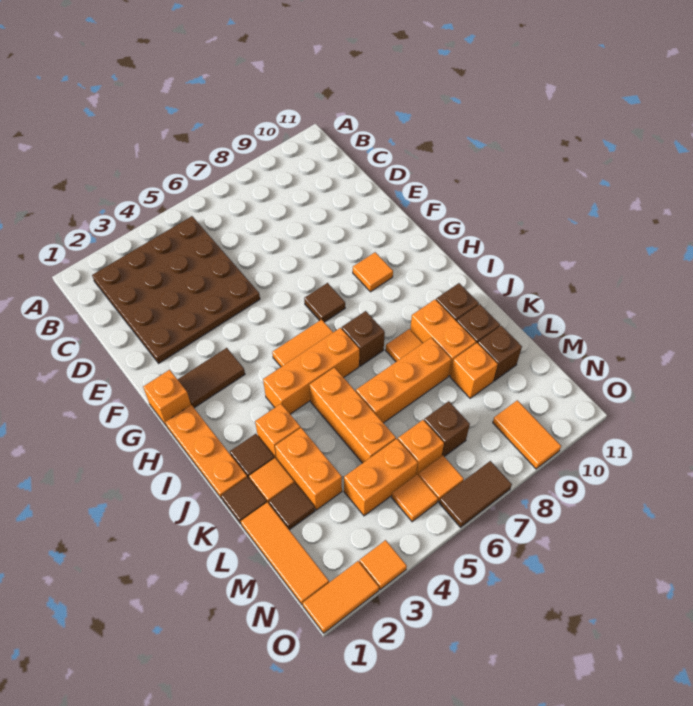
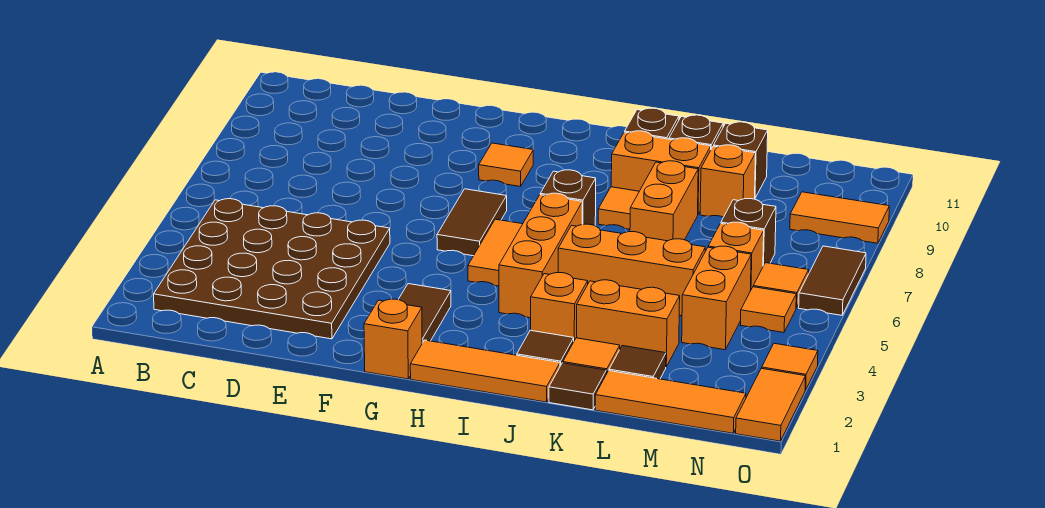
brown 1x1 tile [304,283,345,322] -> brown 1x2 tile [437,189,507,256]
orange 1x3 plate [166,405,247,499] -> orange 1x3 tile [410,340,560,402]
orange 1x3 brick [356,338,451,423] -> orange 1x2 brick [630,161,698,241]

